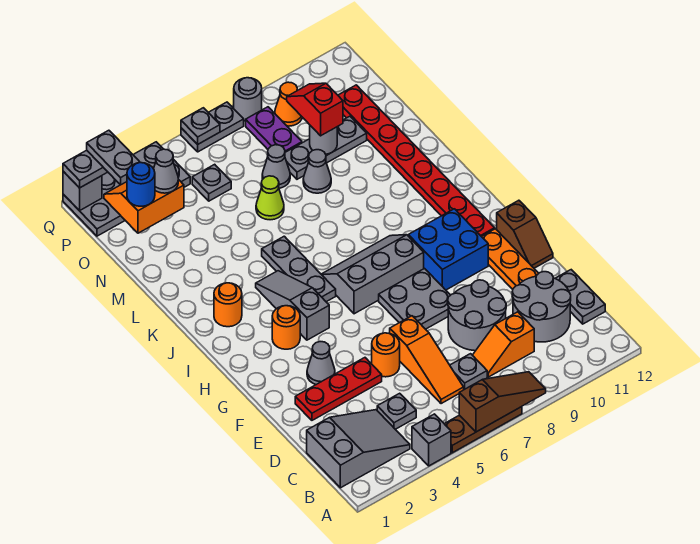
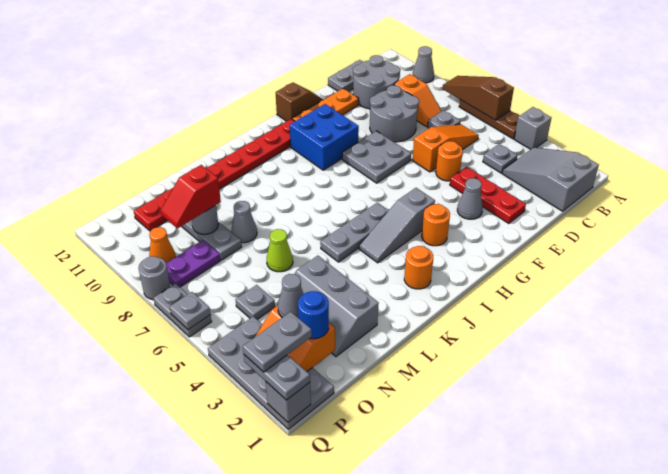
grey 2x3 slope [321,235,424,314] -> grey 2x3 slope moved to [277,256,379,357]
grey 1x1 cone [262,145,290,188] -> grey 1x1 cone moved to [413,46,434,83]

